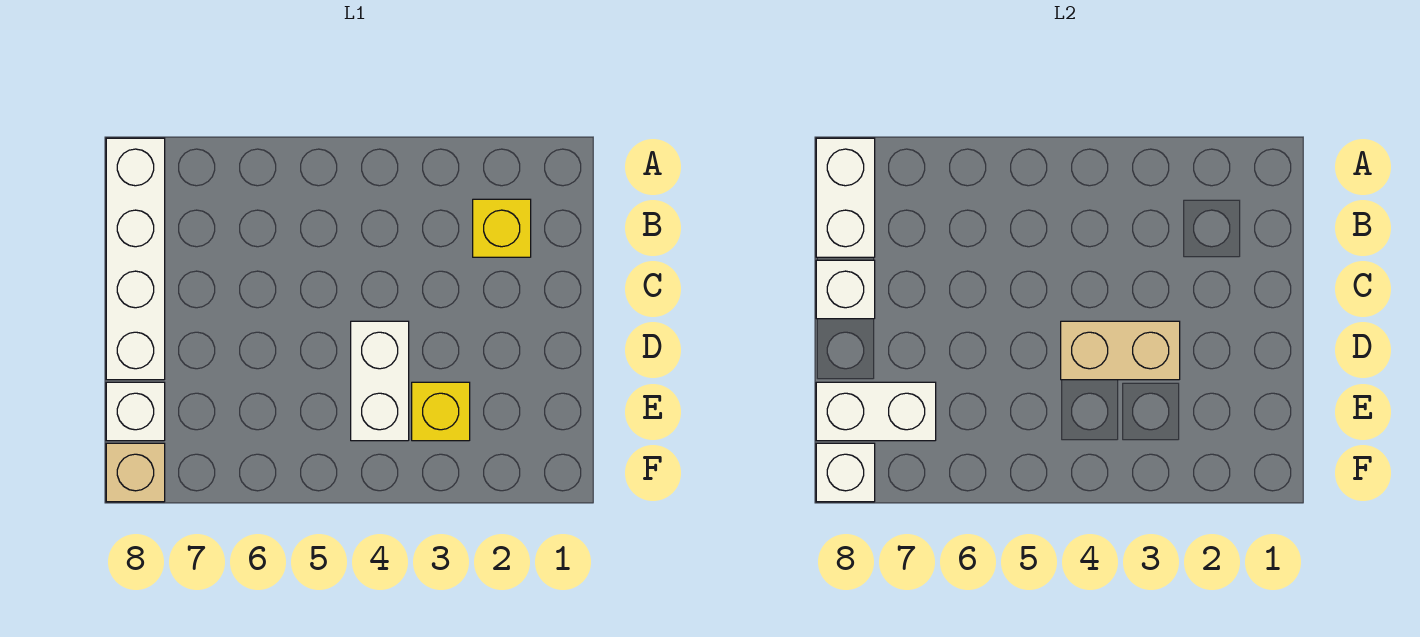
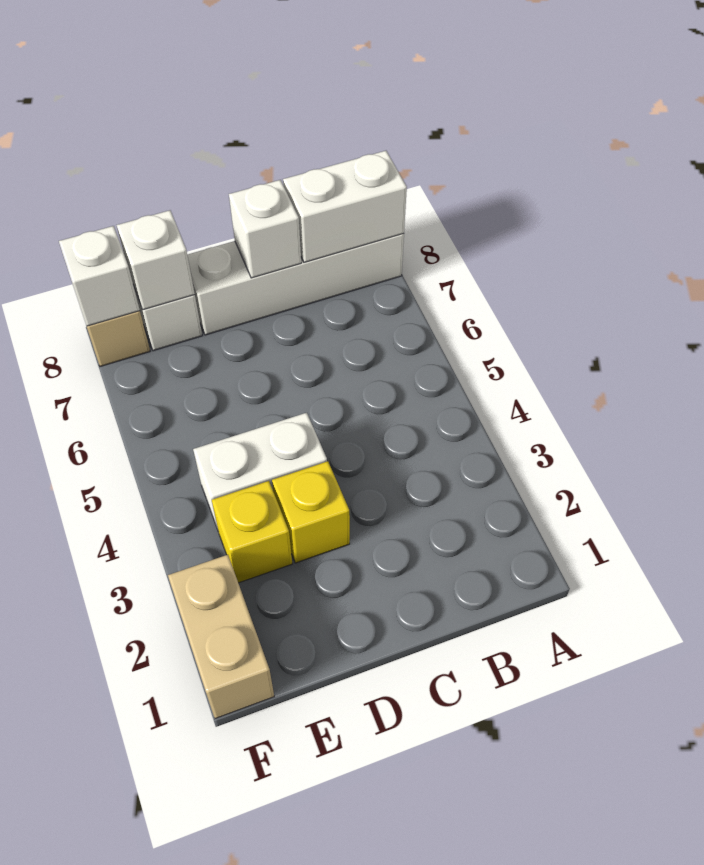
yellow 1x1 brick [473,199,531,257] -> yellow 1x1 brick moved to [272,461,350,563]
tan 1x2 brick [1061,321,1180,380] -> tan 1x2 brick moved to [168,555,274,719]
white 1x2 brick [816,382,936,441] -> white 1x1 brick [117,210,195,310]

